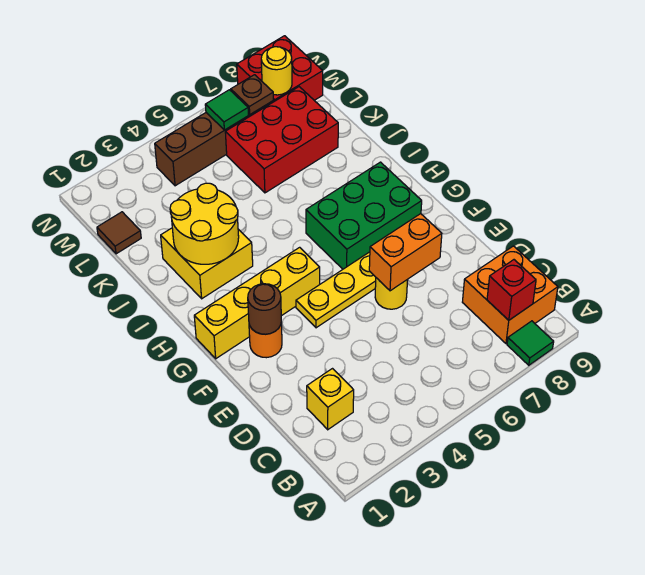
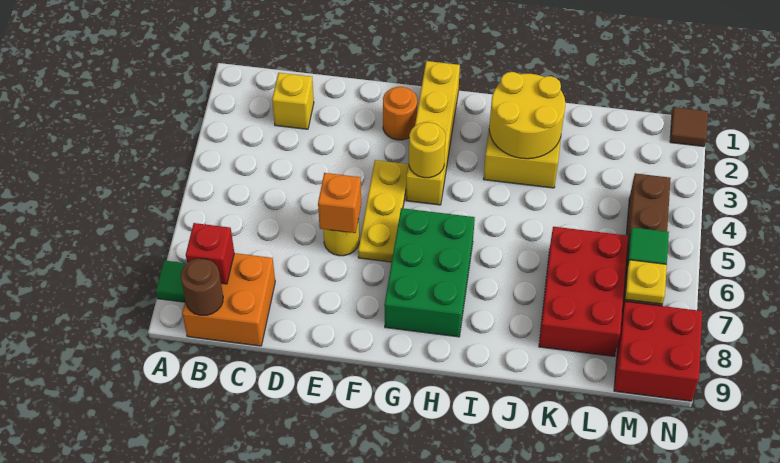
orange 1x2 brick [369,214,442,291] -> orange 1x1 brick [318,173,361,233]
brown 1x1 round brick [248,284,281,334] -> brown 1x1 round brick moved to [181,259,223,315]
brown 1x1 tile [97,212,141,254] -> brown 1x1 tile moved to [670,107,708,147]
brown 1x1 plate [231,75,273,114] -> yellow 1x1 plate [625,260,667,304]
yellow 1x1 round brick [261,47,292,95] -> yellow 1x1 round brick moved to [409,122,445,178]

